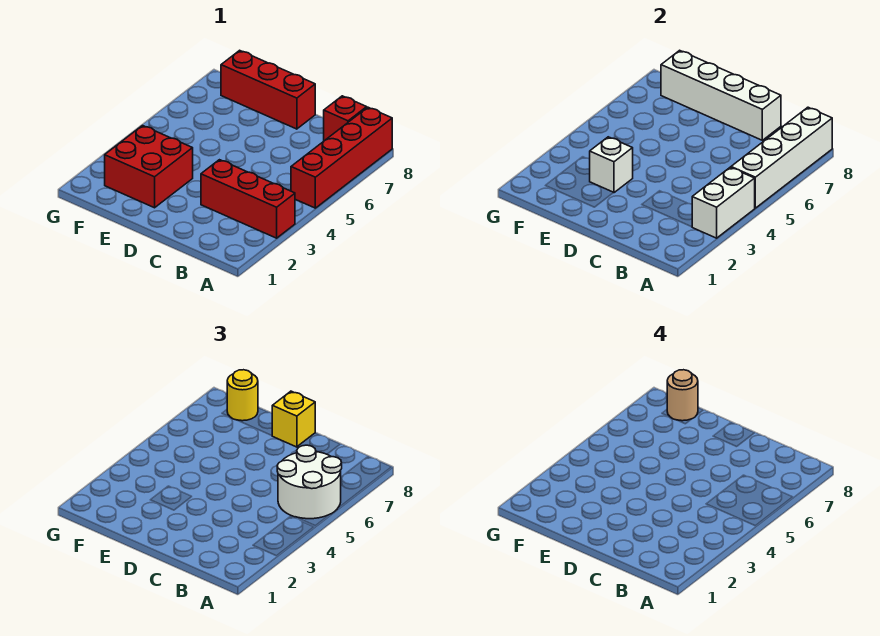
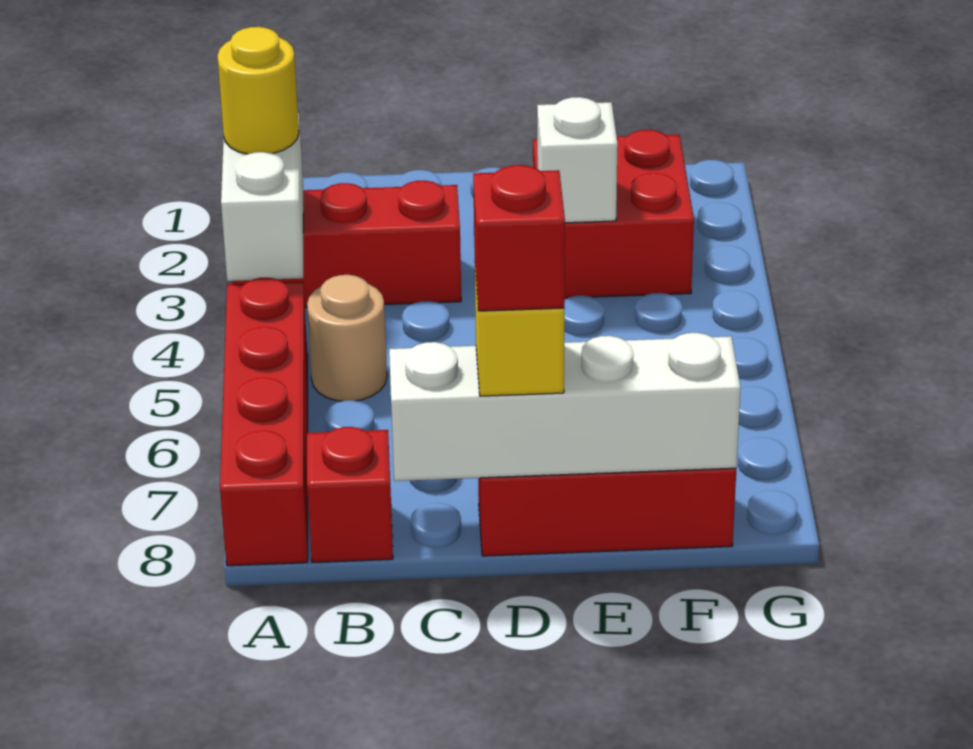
white 1x4 brick [731,107,832,208] -> none
white 2x2 round brick [277,445,342,519] -> none
none -> red 1x1 brick [473,165,565,311]
yellow 1x1 round brick [227,370,258,421] -> yellow 1x1 round brick moved to [217,27,299,154]
tan 1x1 round brick [667,370,698,421] -> tan 1x1 round brick moved to [307,275,387,401]

